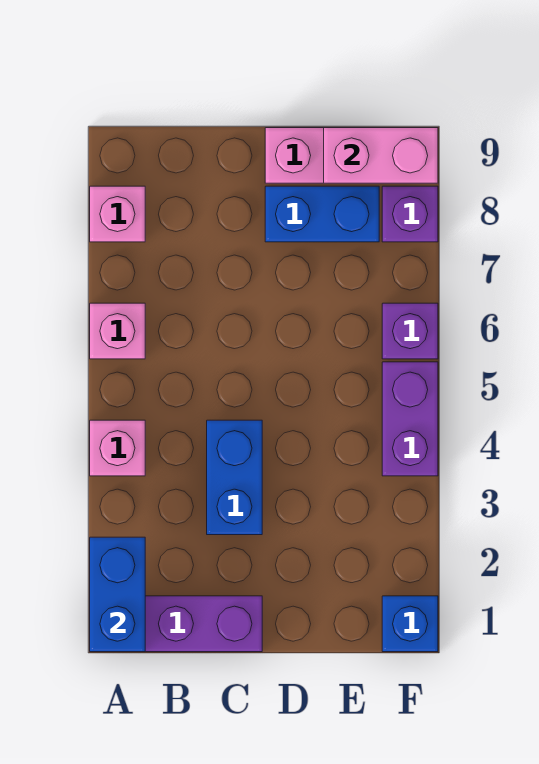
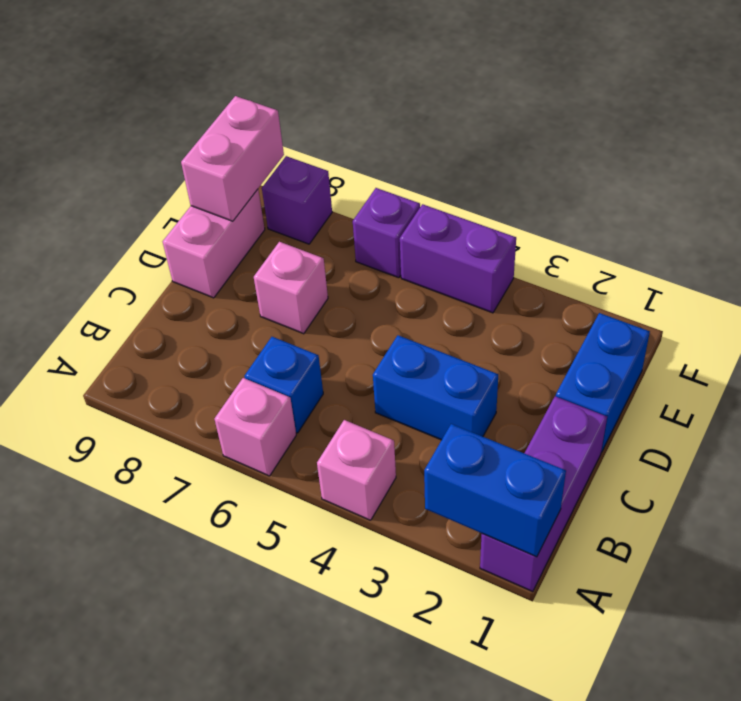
pink 1x1 brick [90,186,145,242] -> pink 1x1 brick moved to [254,242,328,334]
blue 1x2 brick [265,186,379,242] -> blue 1x2 brick moved to [556,313,650,452]
blue 1x1 brick [382,596,438,652] -> blue 1x1 brick moved to [244,337,323,433]

